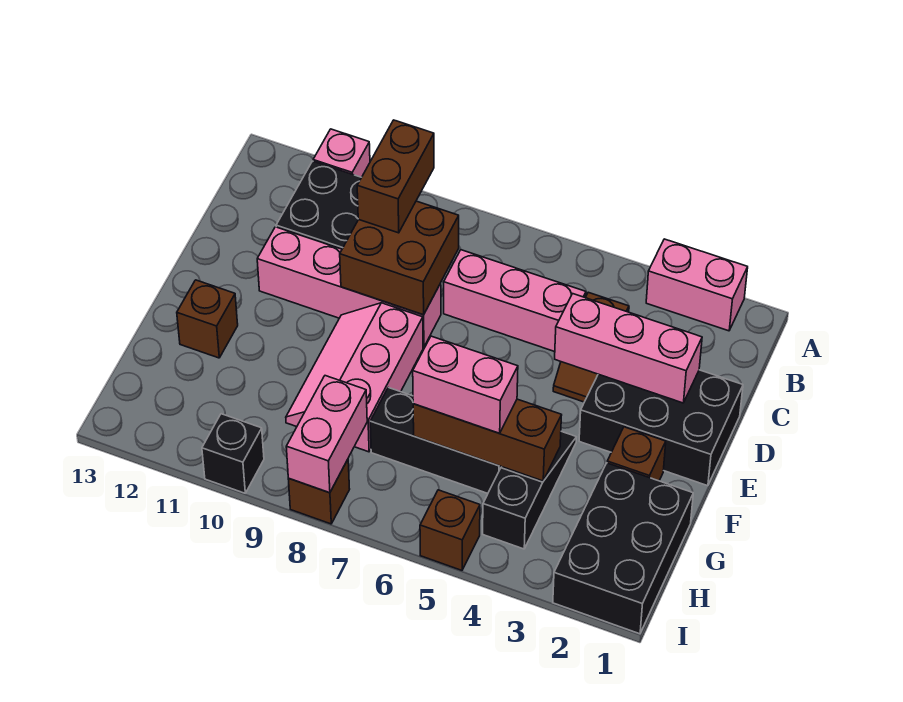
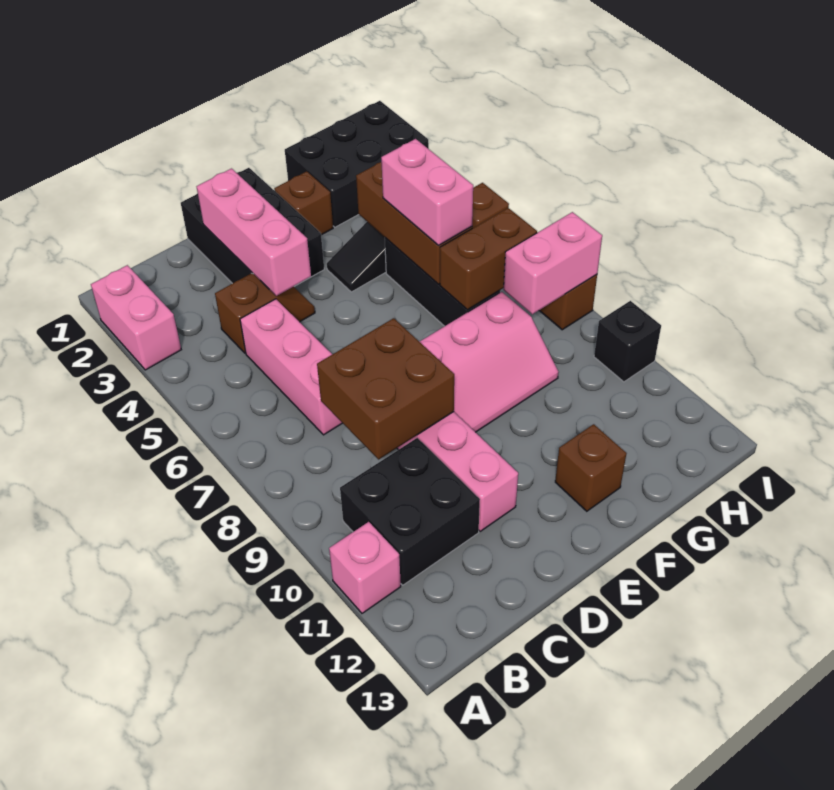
brown 1x2 brick [357,120,434,233] -> brown 1x2 brick moved to [440,208,537,310]

